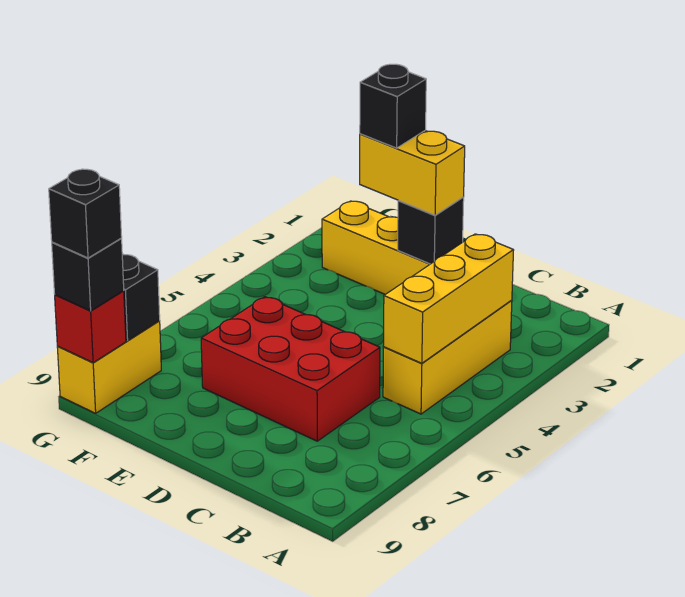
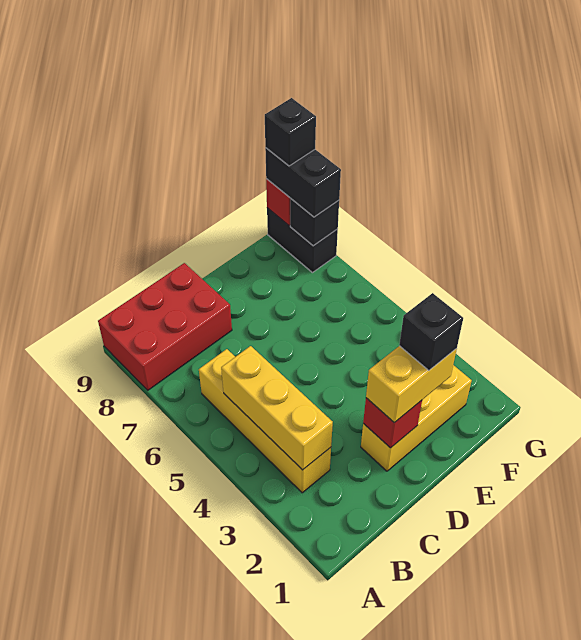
yellow 1x3 brick [383,300,512,414] -> yellow 1x4 brick [199,349,331,493]
red 2x3 brick [201,297,380,441] -> red 2x3 brick moved to [98,263,232,390]
black 1x1 brick [398,197,464,264] -> red 1x1 brick [363,398,422,448]
yellow 1x2 brick [57,321,161,413] -> black 1x2 brick [267,208,338,273]
black 1x1 brick [52,239,124,311] -> black 1x2 brick [265,148,341,217]

